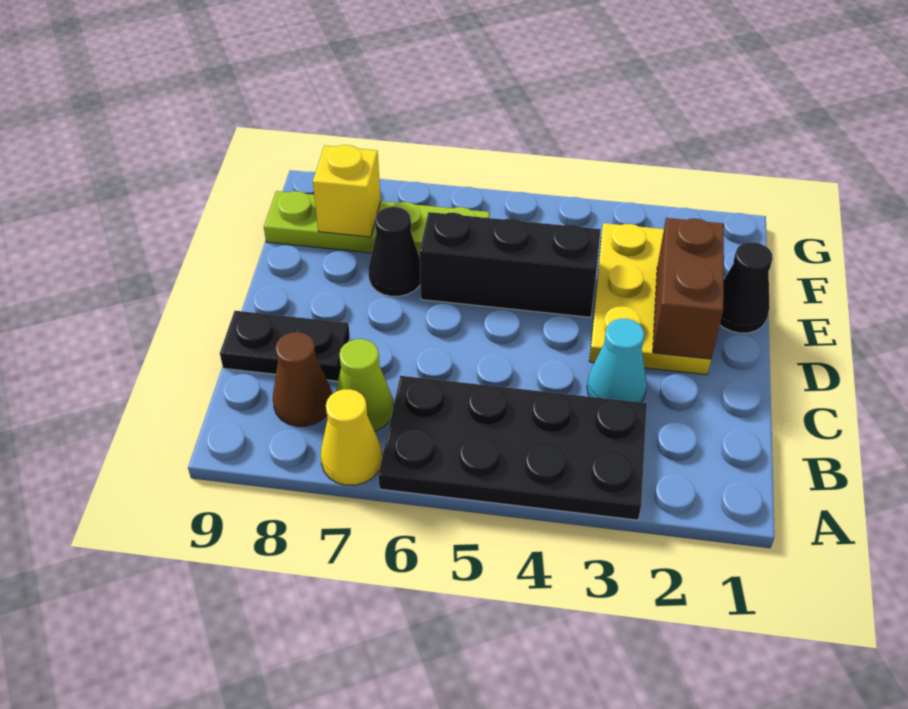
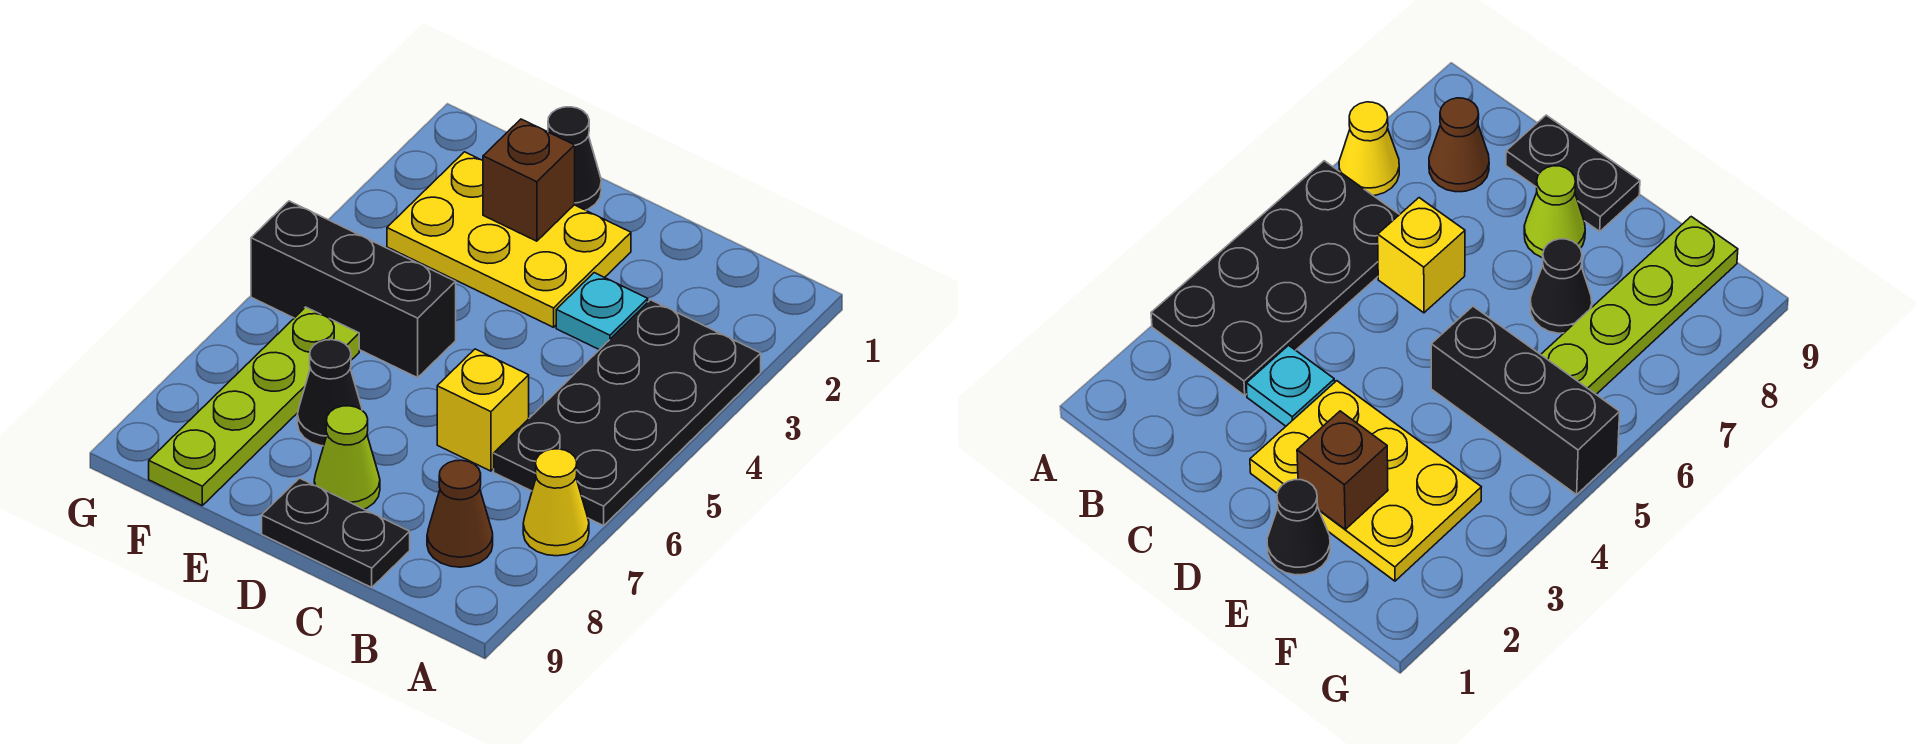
lime 1x1 cone [336,339,393,431] -> lime 1x1 cone moved to [314,406,380,509]
cyan 1x1 cone [587,319,647,402] -> cyan 1x1 plate [556,273,648,350]
black 1x2 plate [220,311,350,381] -> black 1x2 plate turned to [262,478,410,587]
brown 1x2 brick [653,218,724,359] -> brown 1x1 brick [483,119,575,241]
black 1x3 brick [420,212,601,317] -> black 1x3 brick turned to [251,201,456,378]
yellow 1x1 brick [313,145,381,237] -> yellow 1x1 brick moved to [437,349,529,471]

